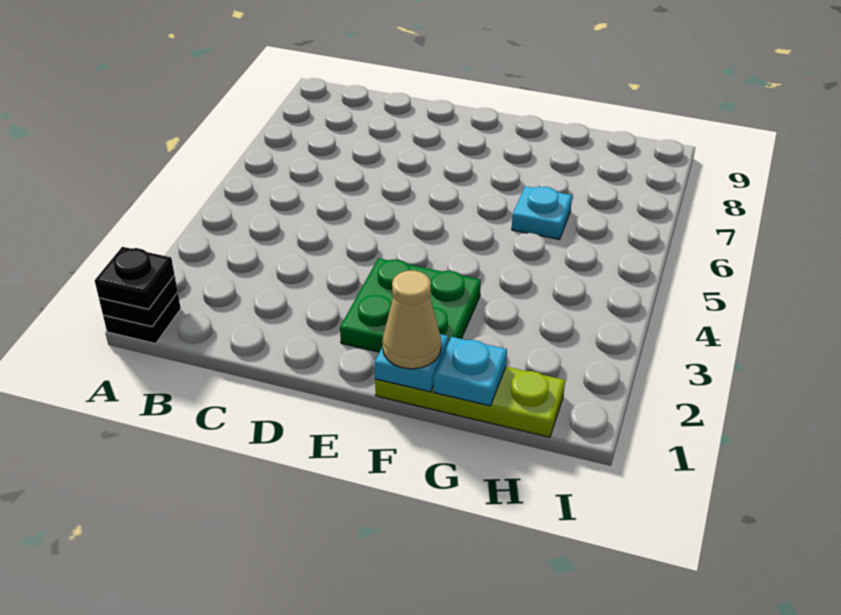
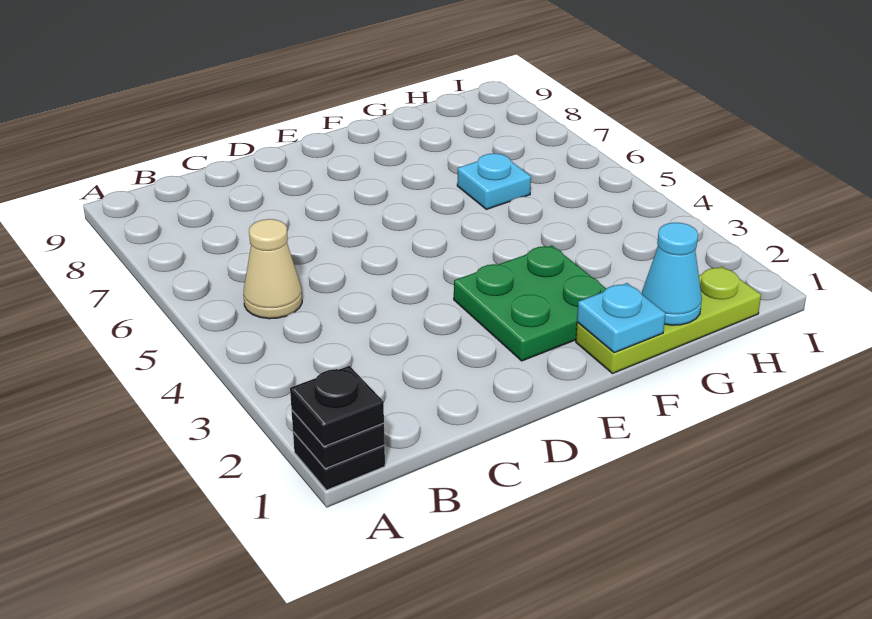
tan 1x1 cone [382,271,441,369] -> tan 1x1 cone moved to [243,219,302,319]
cyan 1x1 plate [434,337,507,406] -> cyan 1x1 cone [641,223,702,325]

